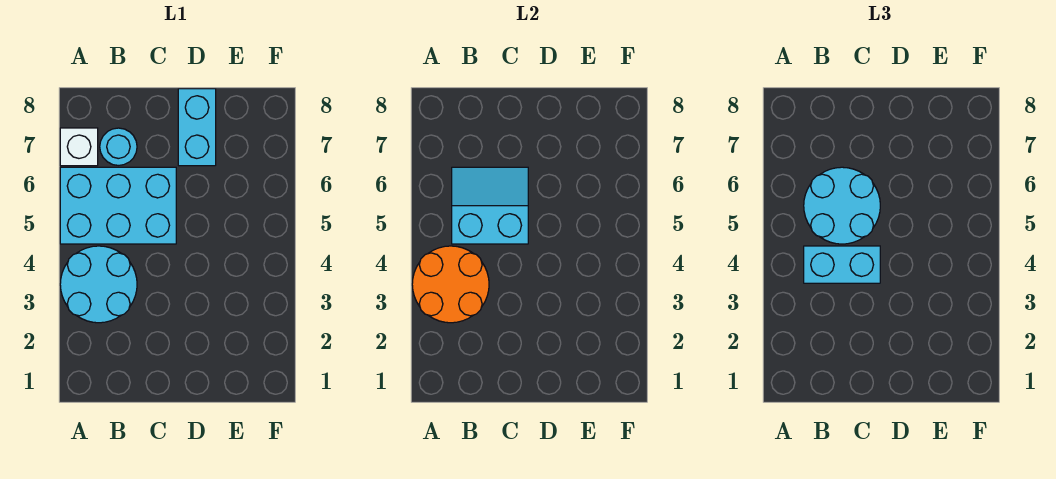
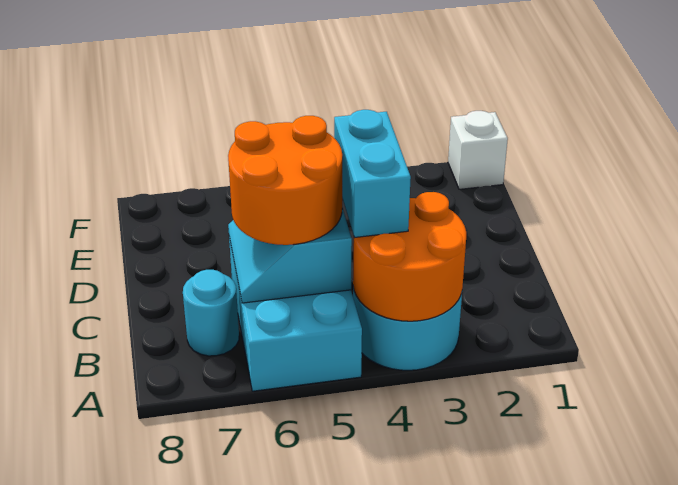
white 1x1 brick [60,128,98,166] -> white 1x1 brick moved to [448,111,508,189]
cyan 2x2 round brick [804,167,880,244] -> orange 2x2 round brick [228,116,342,245]
cyan 1x2 brick [178,89,216,166] -> none

